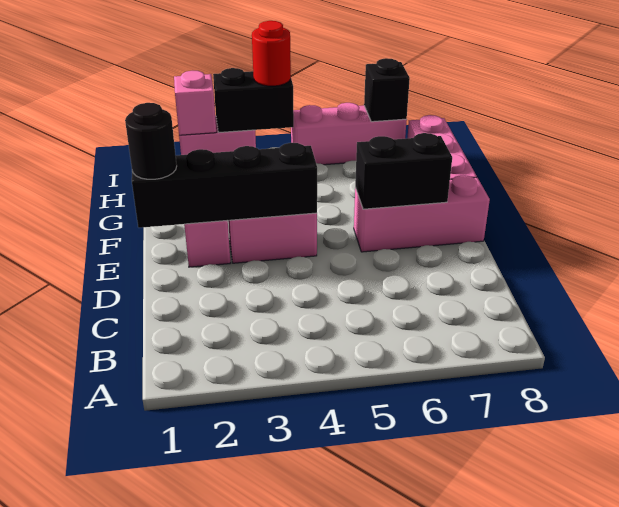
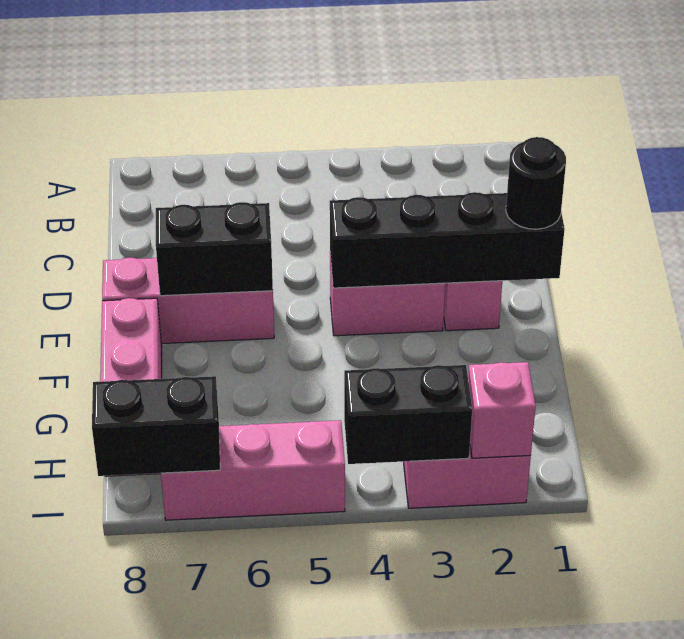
red 1x1 round brick [252,21,291,86] -> none
black 1x1 brick [364,58,410,122] -> black 1x2 brick [92,376,220,476]

